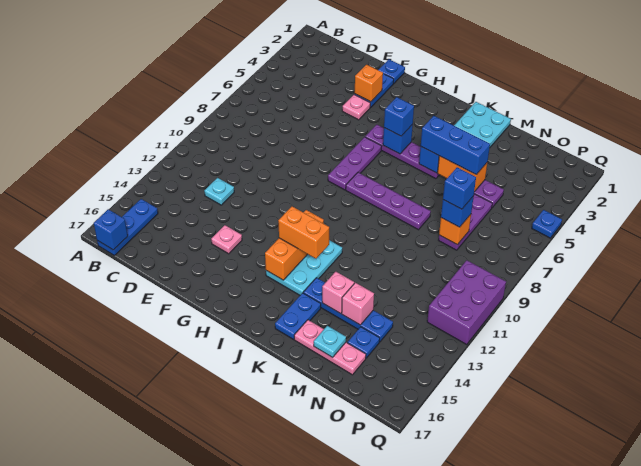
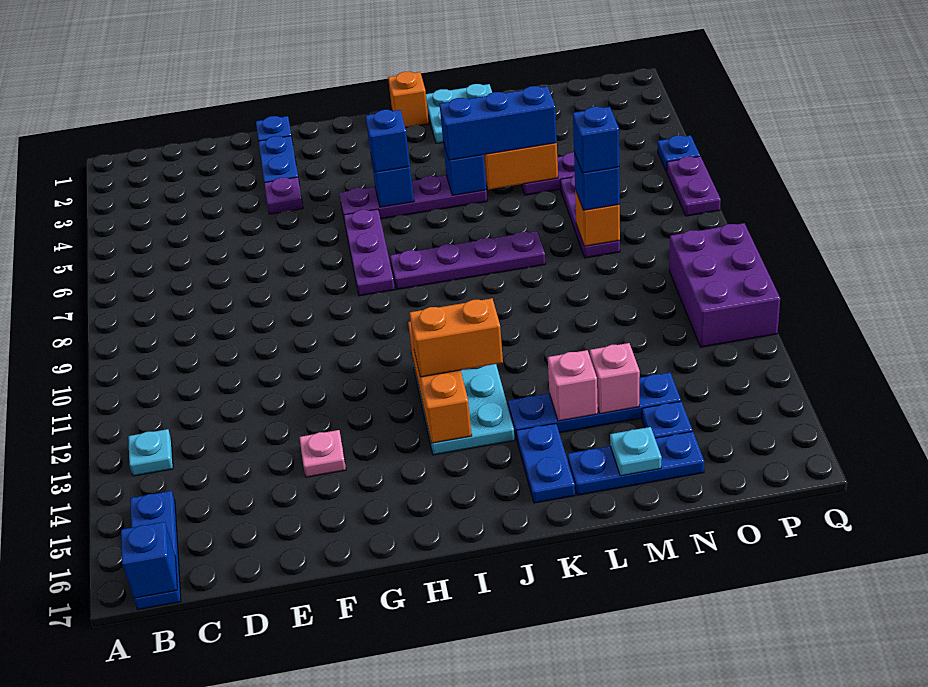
cyan 1x1 plate [204,178,234,205] -> cyan 1x1 plate moved to [128,429,173,476]
orange 1x1 brick [355,65,383,102] -> orange 1x1 brick moved to [388,72,429,128]
pink 1x1 plate [342,94,370,120] -> purple 1x1 plate [264,177,303,214]
pink 1x3 plate [294,320,366,375] -> blue 1x3 plate [568,431,704,495]
none -> purple 1x2 plate [667,156,721,216]

